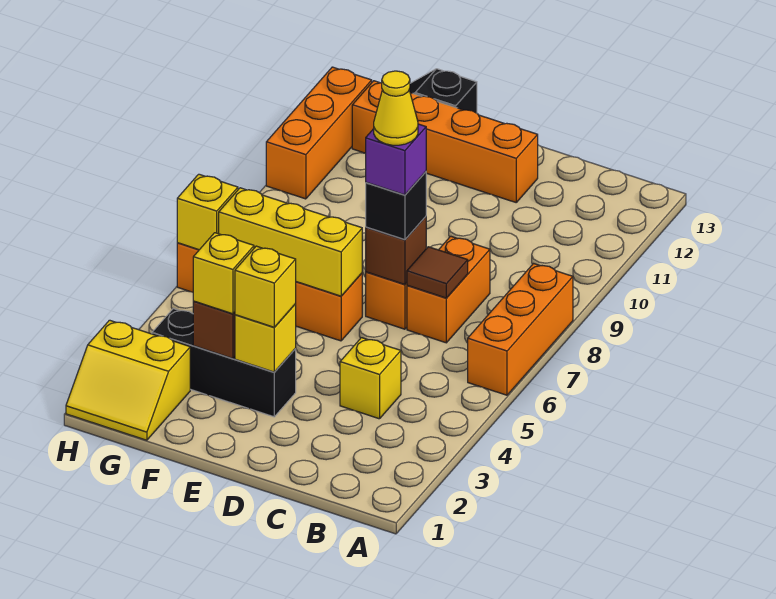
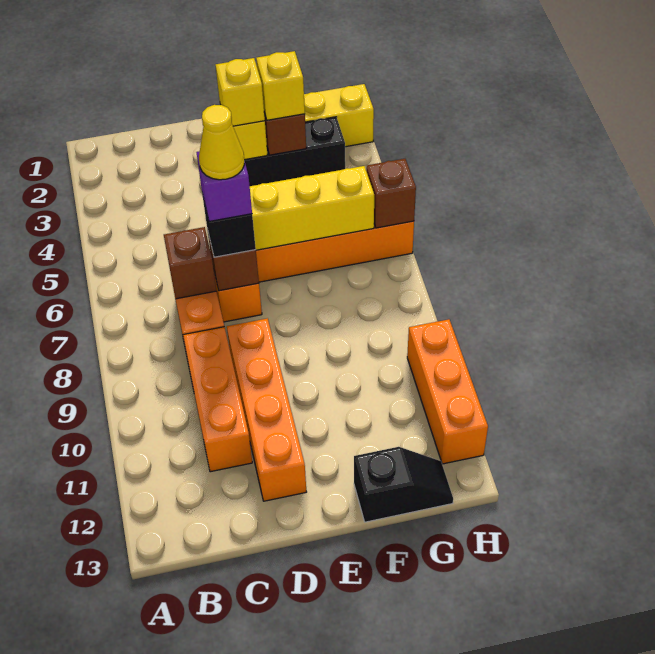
orange 1x3 brick [468,264,573,395] -> orange 1x3 brick moved to [183,327,252,472]
yellow 1x1 brick [340,338,401,419] -> none
brown 1x1 tile [407,247,468,298] -> brown 1x1 brick [164,227,216,299]
orange 1x4 brick [352,81,538,202] -> orange 1x4 brick turned to [227,318,306,501]
yellow 1x1 brick [177,174,238,250] -> brown 1x1 brick [366,159,416,228]

